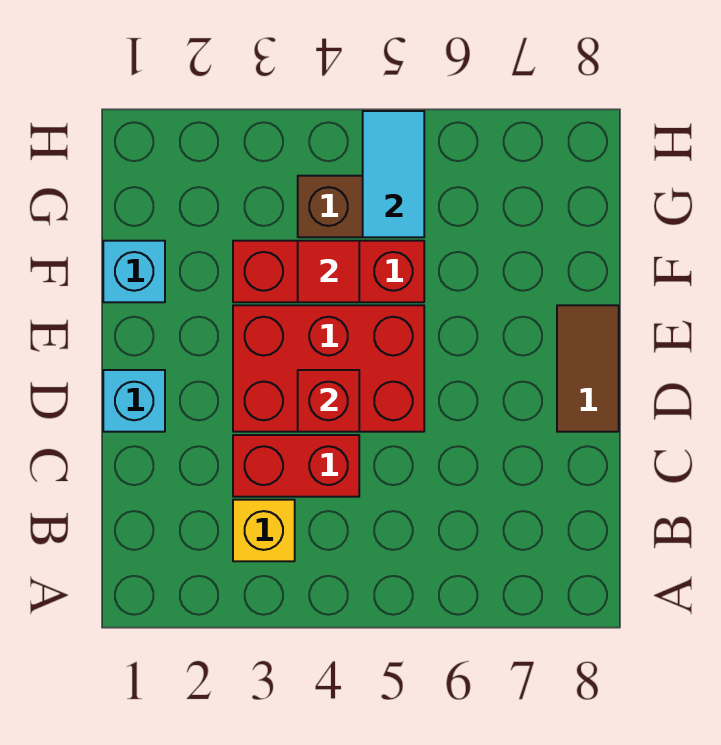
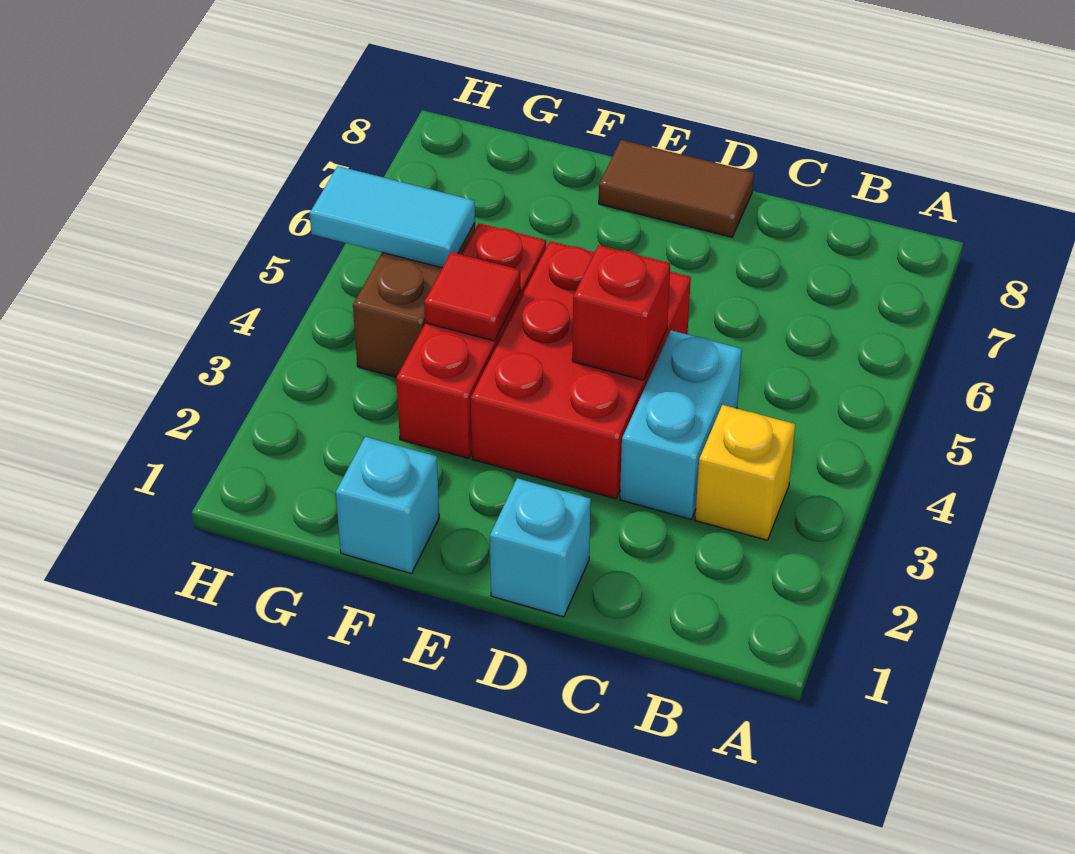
red 1x2 brick [233,435,359,497] -> cyan 1x2 brick [620,330,742,519]

